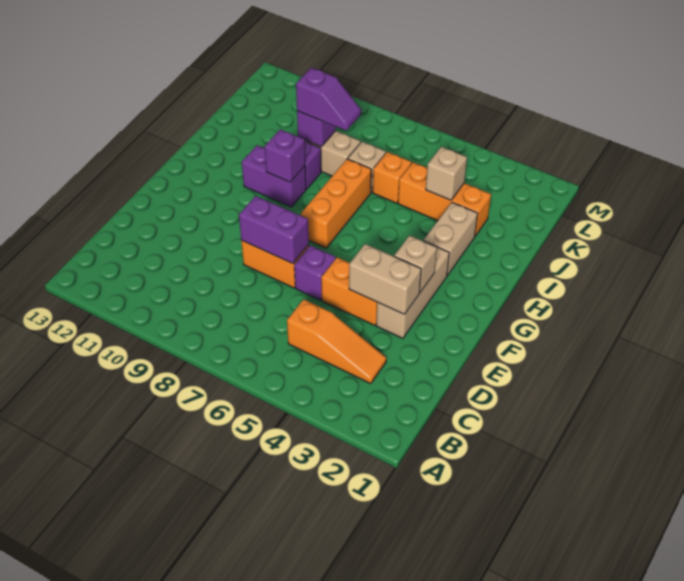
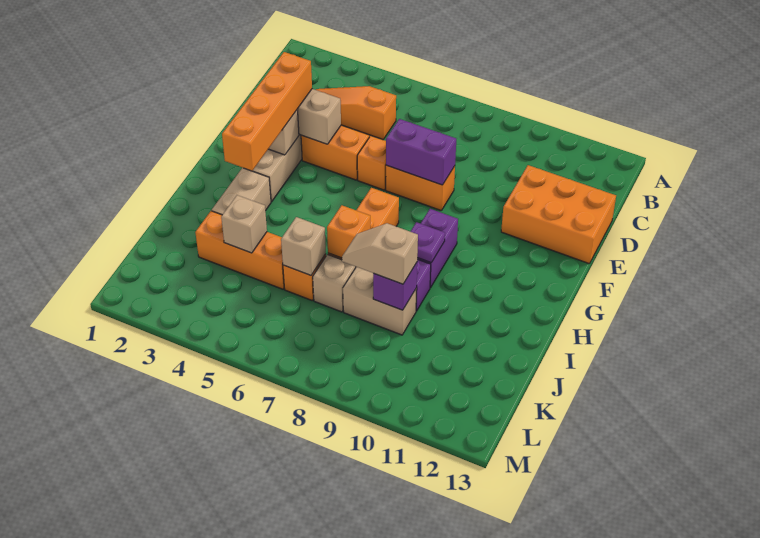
none -> orange 2x3 brick [501,165,616,264]
none -> orange 1x4 brick [222,52,312,171]
purple 1x1 brick [294,245,336,300] -> orange 1x1 brick [357,136,386,190]
purple 1x2 brick [242,145,306,207] -> purple 1x2 brick turned to [417,209,458,288]
purple 1x1 brick [265,129,305,182] -> purple 1x1 plate [410,222,445,263]
none -> orange 1x1 brick [327,205,370,258]
none -> tan 1x1 brick [281,217,326,275]
purple 1x2 slope [296,68,361,131] -> tan 1x2 slope [342,223,418,284]

